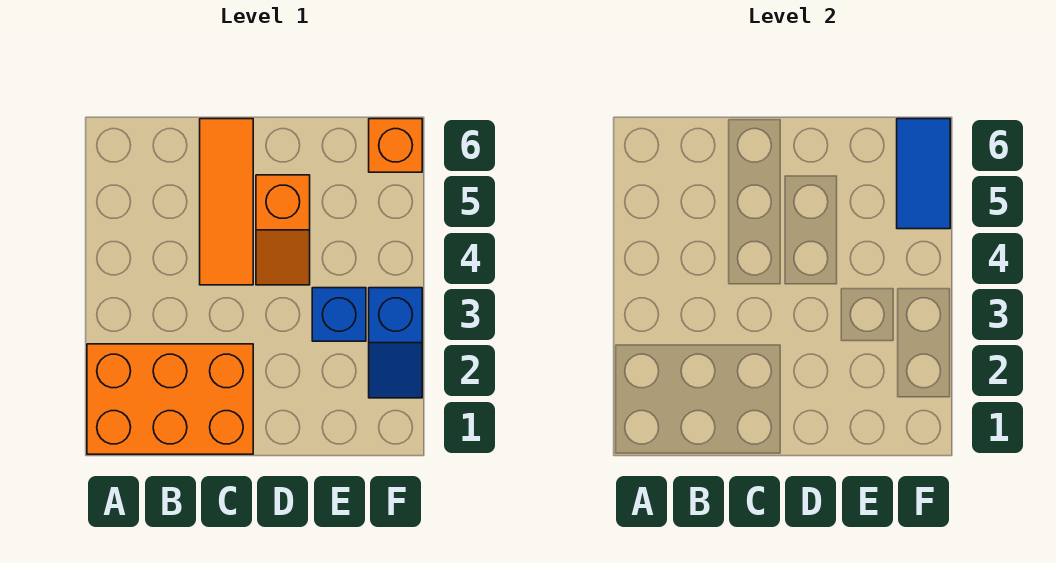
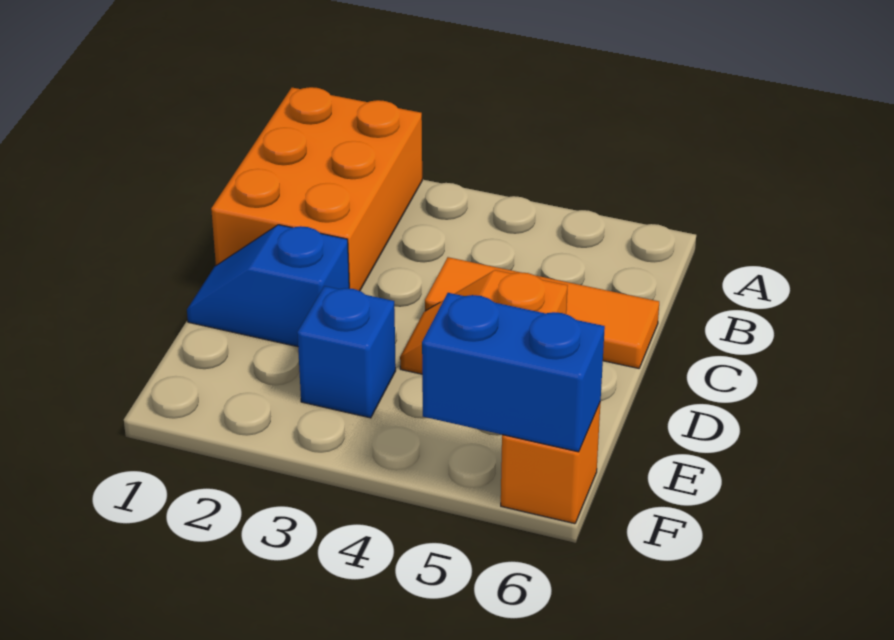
blue 1x2 slope [369,288,422,398] -> blue 1x2 slope moved to [187,225,349,347]
blue 1x2 tile [897,119,950,229] -> blue 1x2 brick [422,293,605,452]

